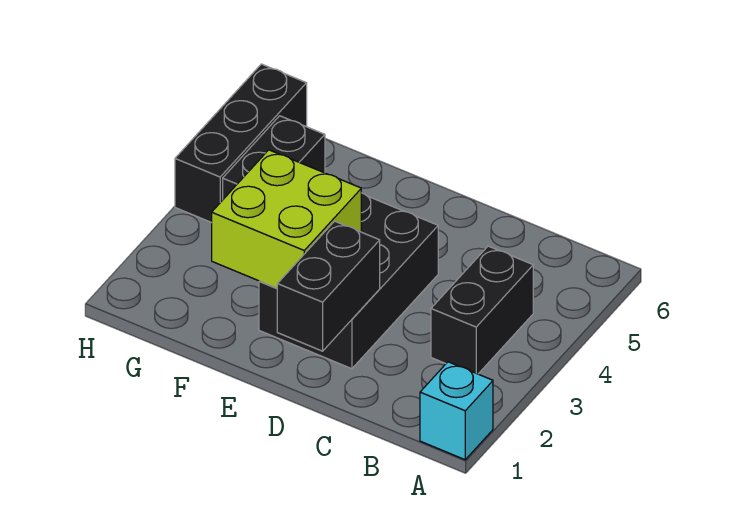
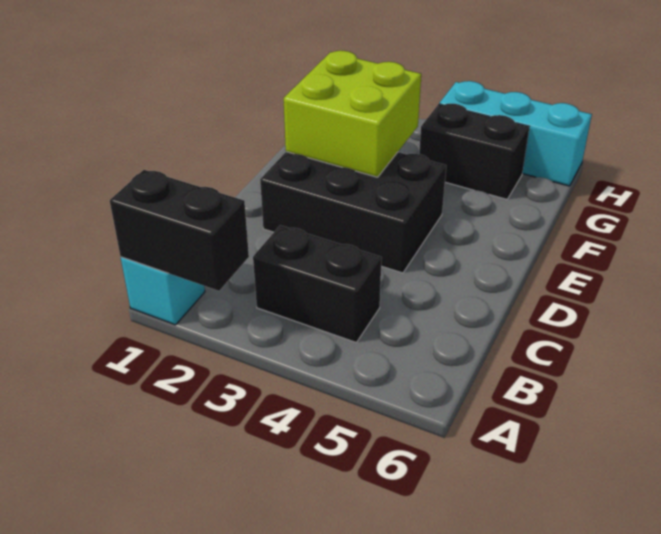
black 1x2 brick [277,221,380,351] -> black 1x2 brick moved to [110,170,249,291]
black 1x3 brick [175,64,307,223] -> cyan 1x3 brick [439,81,592,186]

